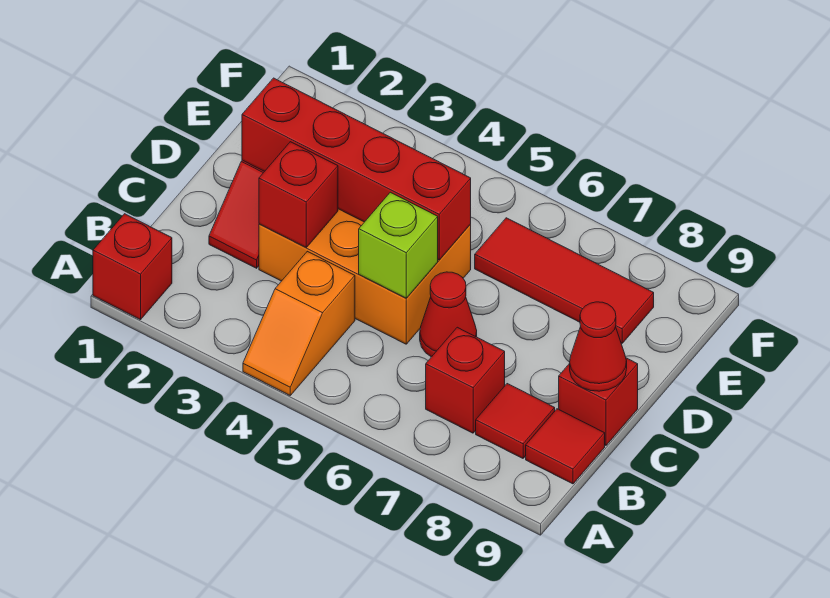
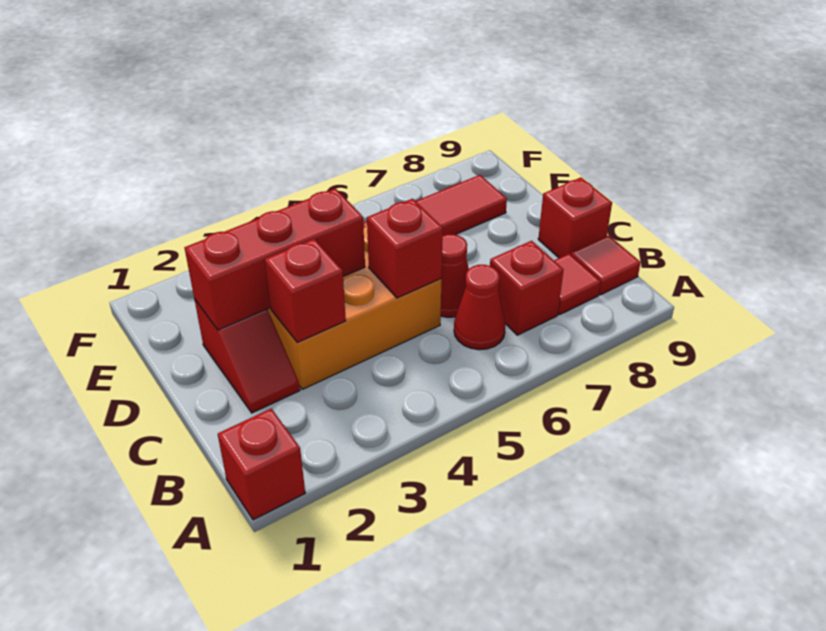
orange 1x2 slope [243,251,355,395] -> none
lime 1x1 brick [359,192,438,298] -> red 1x1 brick [367,199,443,298]
red 1x1 cone [570,302,627,391] -> red 1x1 cone moved to [454,265,506,350]
red 1x4 brick [242,78,471,260] -> red 1x3 brick [185,188,365,330]

